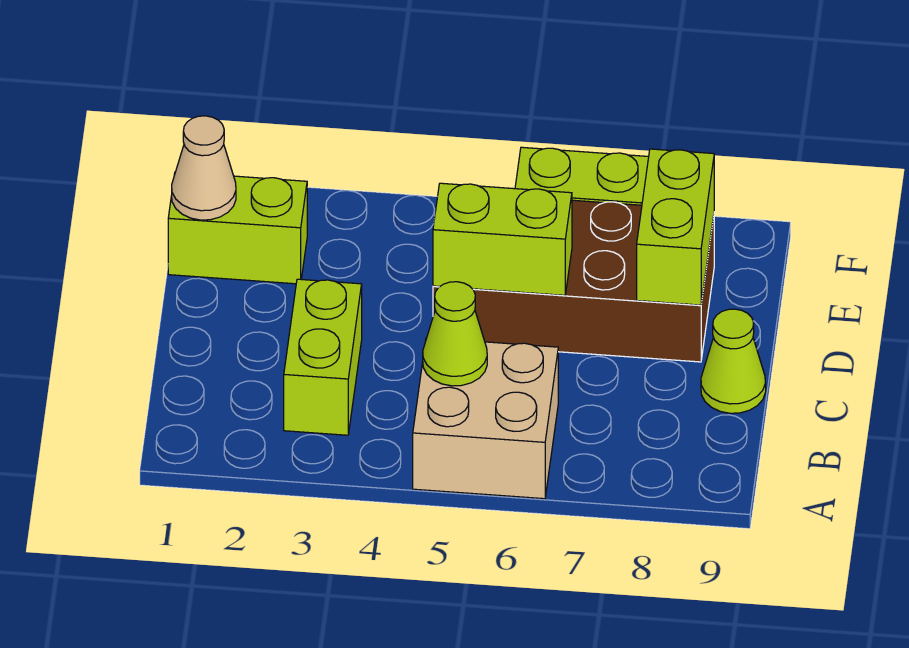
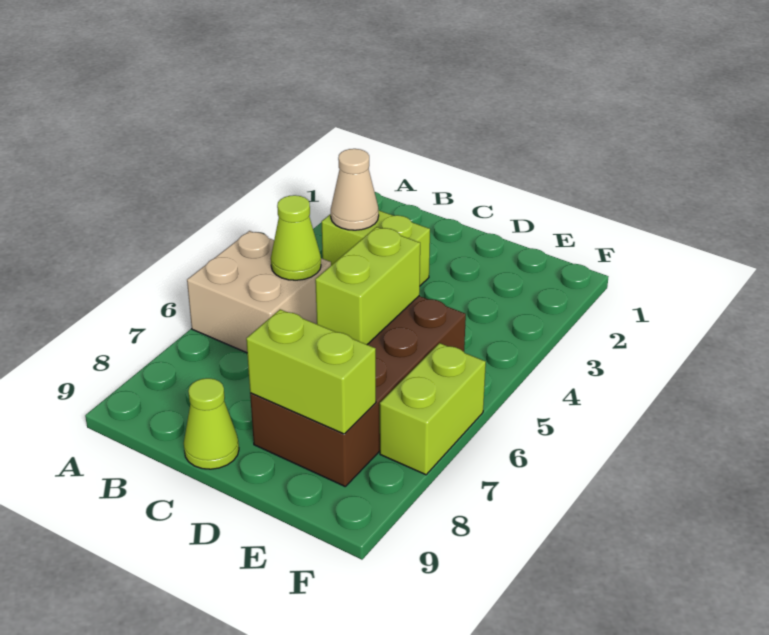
lime 1x2 brick [168,174,307,284] -> none
tan 1x1 cone [172,116,236,220] -> tan 1x1 cone moved to [331,149,379,230]

